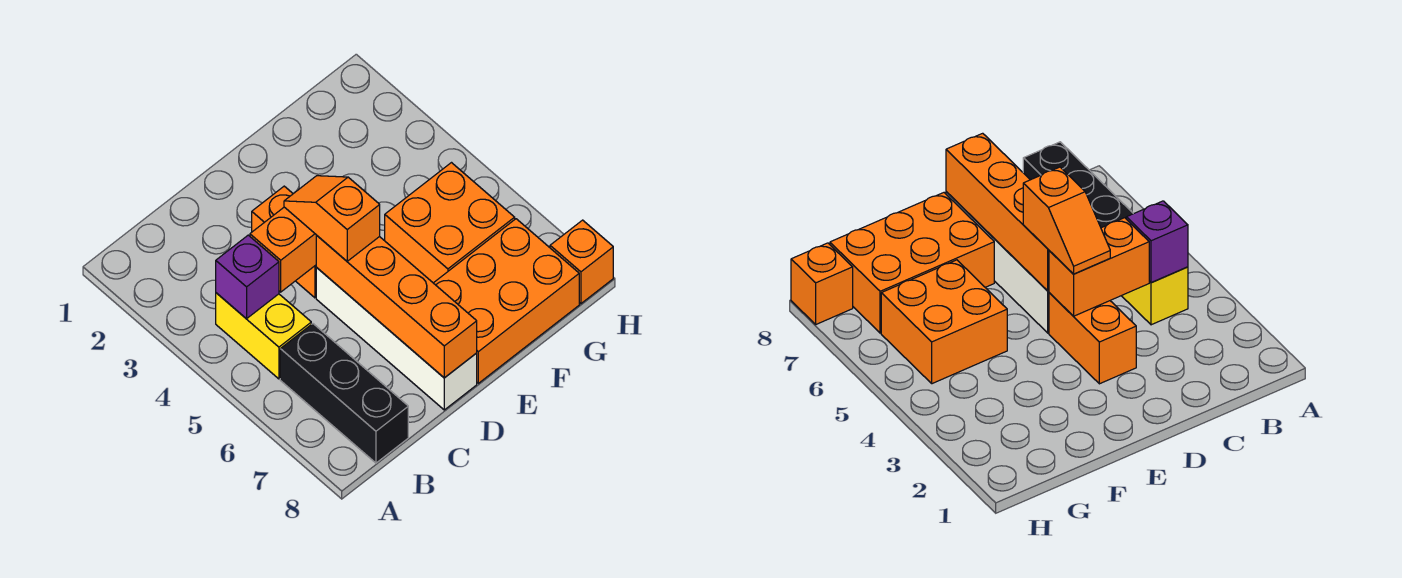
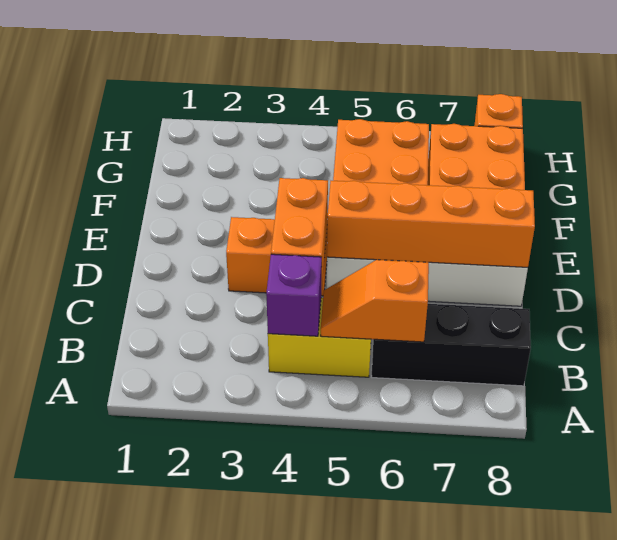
orange 1x2 slope [284,176,380,261] -> orange 1x2 slope moved to [321,260,429,342]

